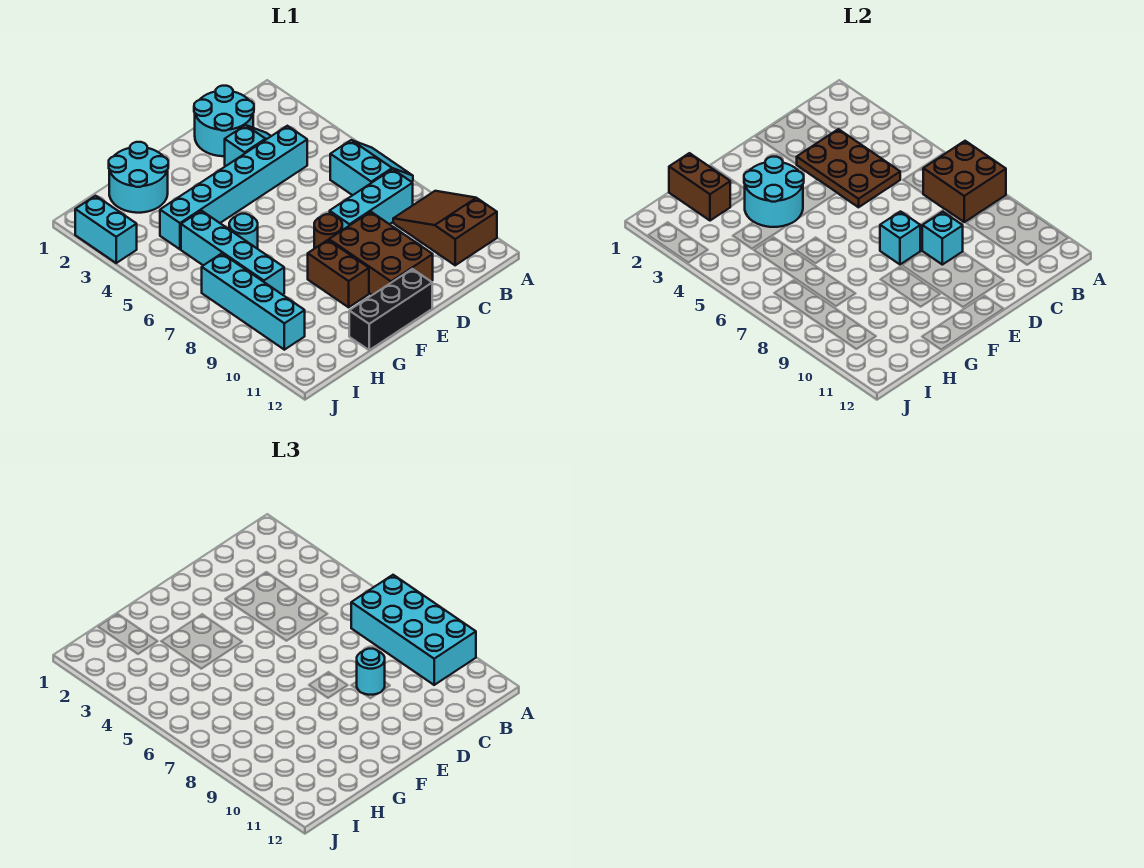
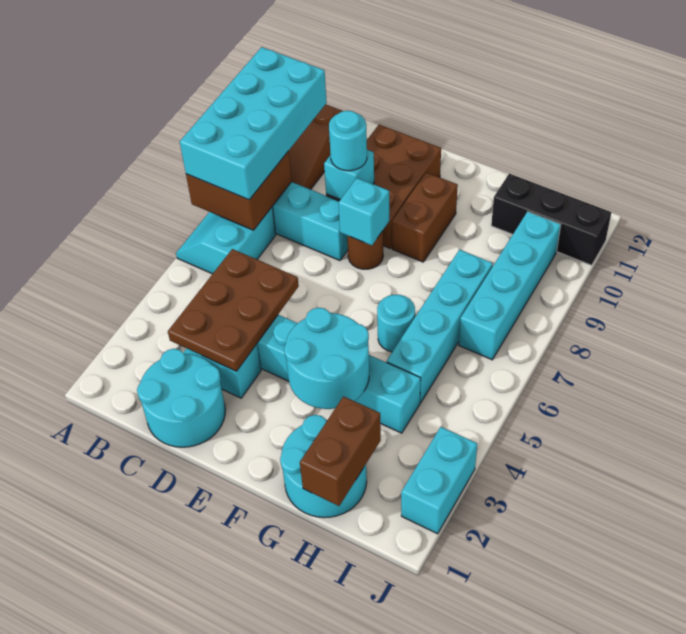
black 1x3 brick [349,269,432,350] -> black 1x3 brick moved to [491,174,611,265]

